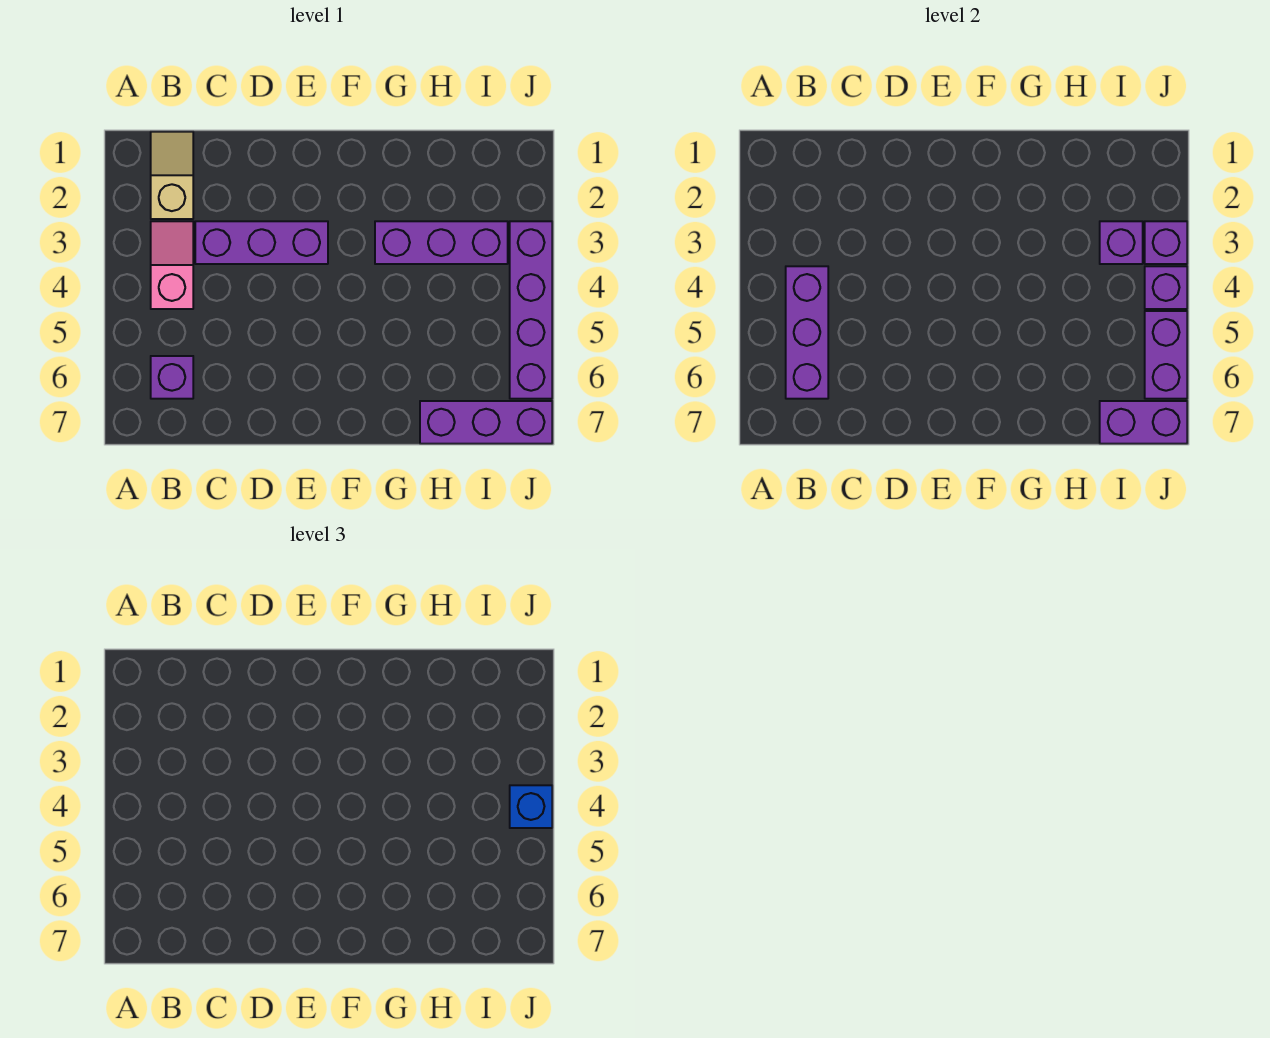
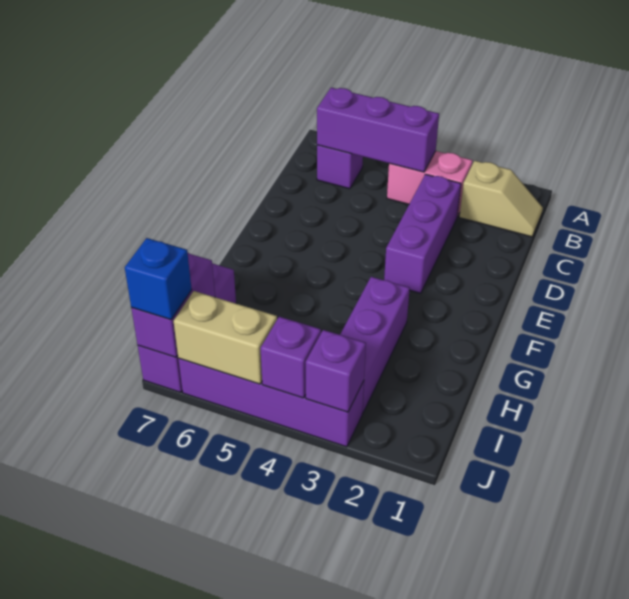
pink 1x2 slope [151,221,193,309] -> pink 1x2 brick [387,151,473,217]
purple 1x1 brick [1100,221,1143,264] -> none
blue 1x1 brick [510,785,552,828] -> blue 1x1 brick moved to [125,238,192,320]
purple 1x2 brick [1145,311,1187,399] -> tan 1x2 brick [174,291,277,384]

